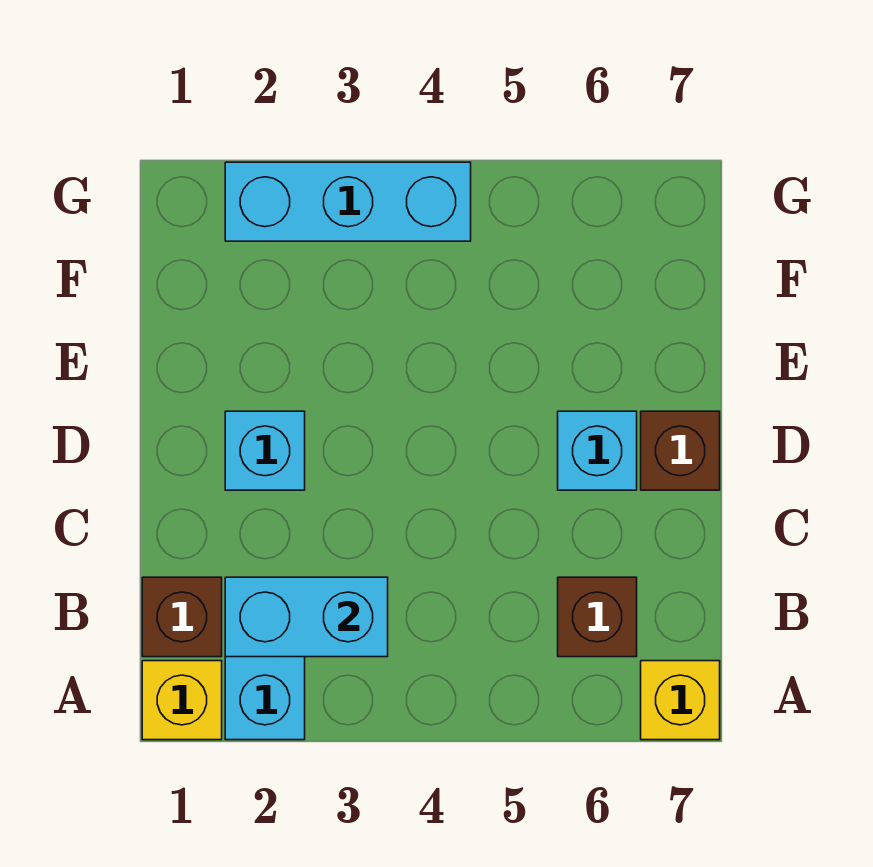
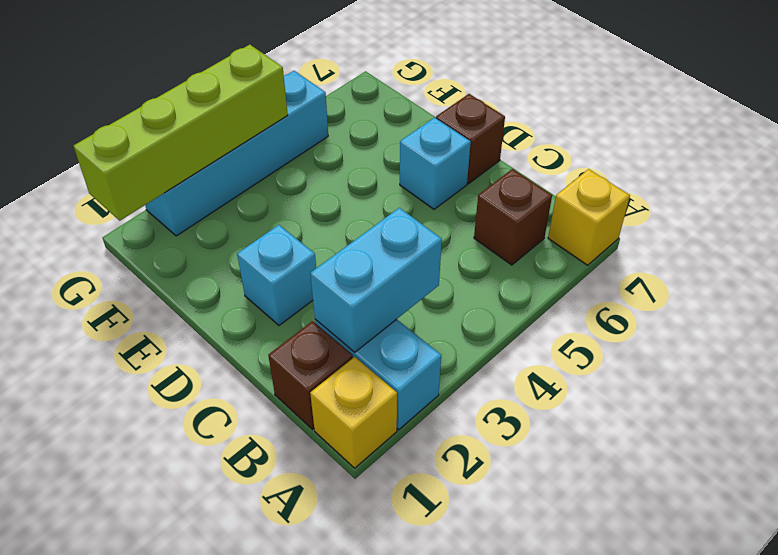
none -> lime 1x4 brick [74,44,288,221]
cyan 1x3 brick [225,162,471,241] -> cyan 1x4 brick [145,71,328,236]

